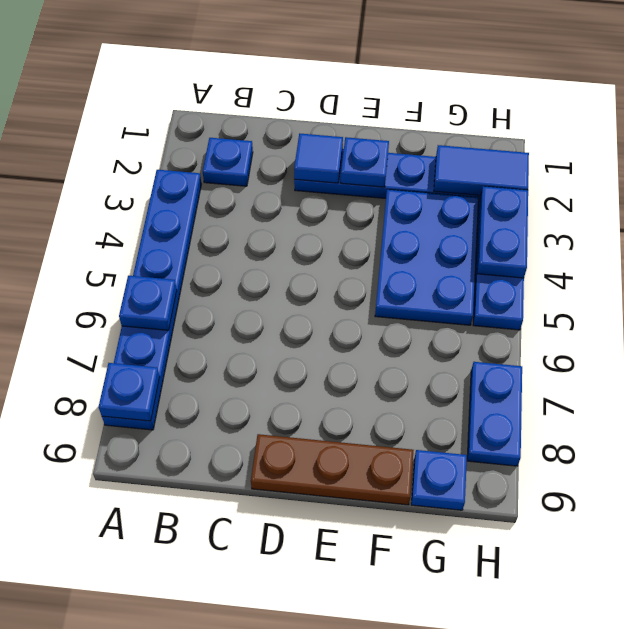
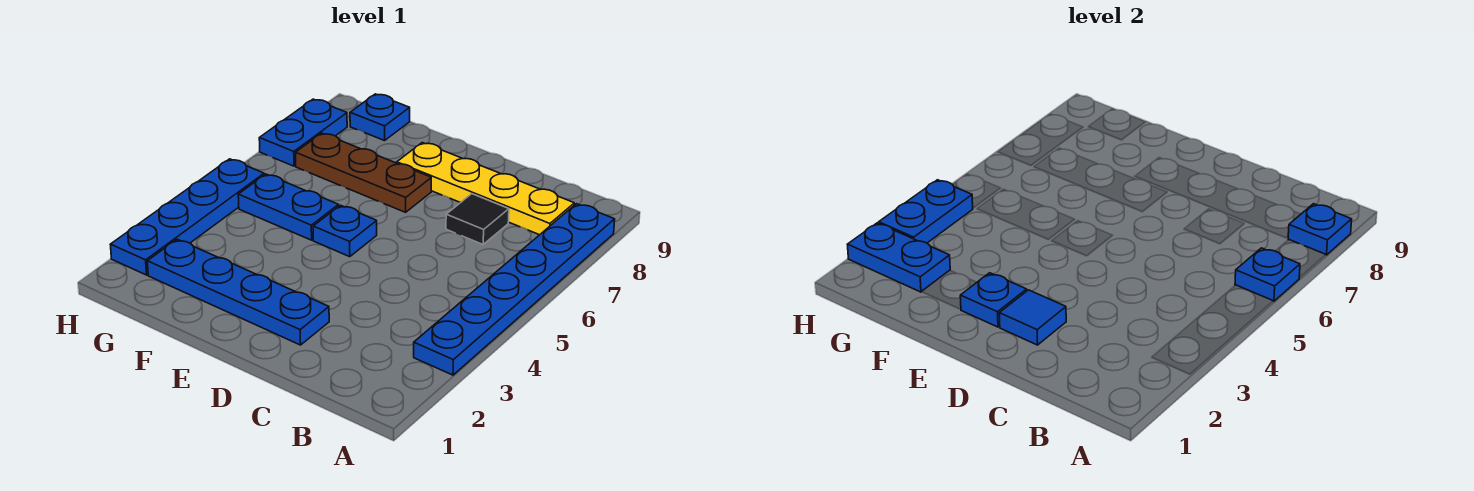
blue 1x1 plate [203,138,253,186] -> blue 1x1 plate moved to [313,205,377,257]
none -> yellow 1x4 plate [397,143,574,235]
none -> black 1x1 tile [446,194,509,244]
brown 1x3 plate [251,434,414,505] -> brown 1x3 plate moved to [296,133,431,212]
blue 2x3 plate [375,190,478,325] -> blue 1x2 plate [238,174,339,240]
blue 1x2 tile [434,145,529,196] -> blue 1x2 plate [847,223,950,292]

